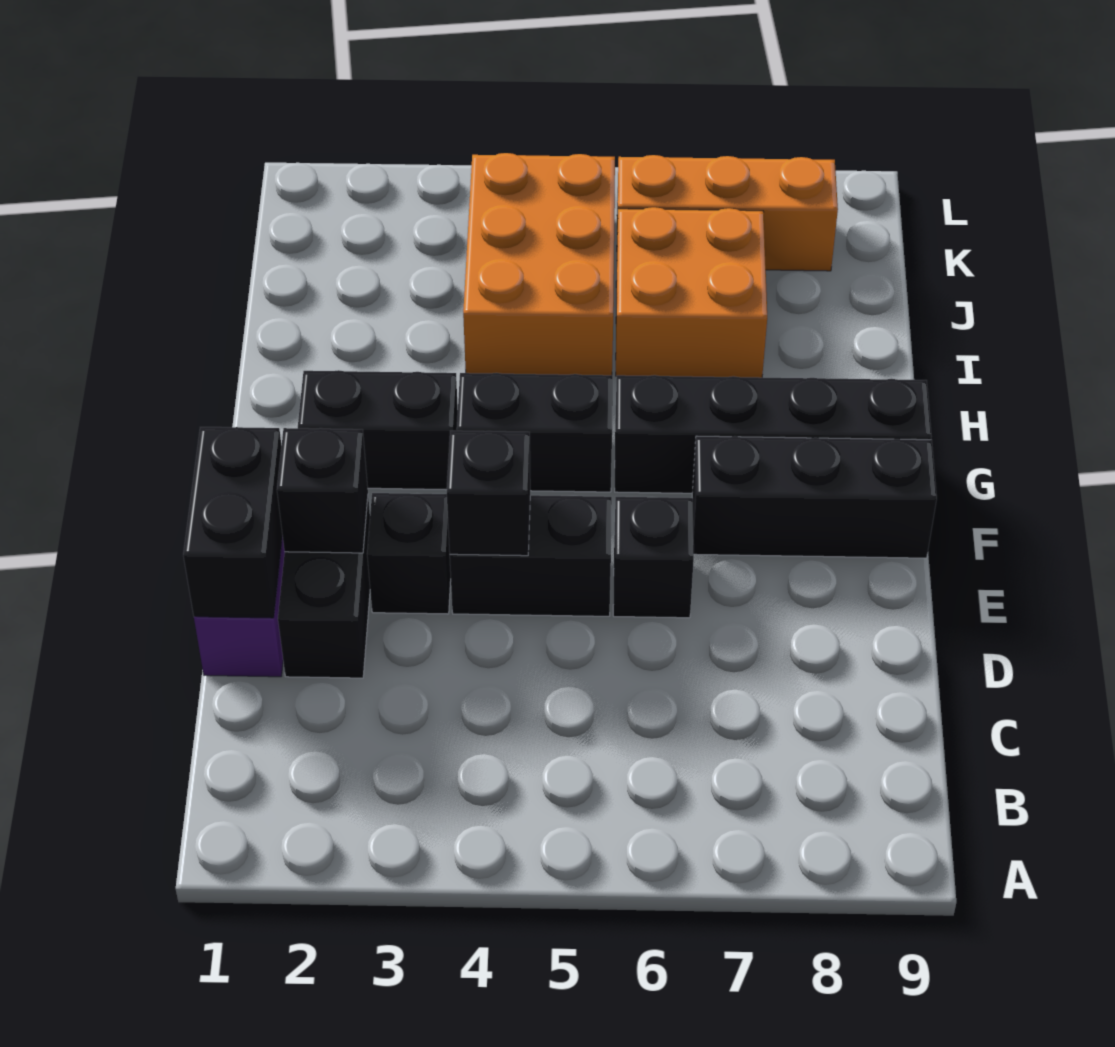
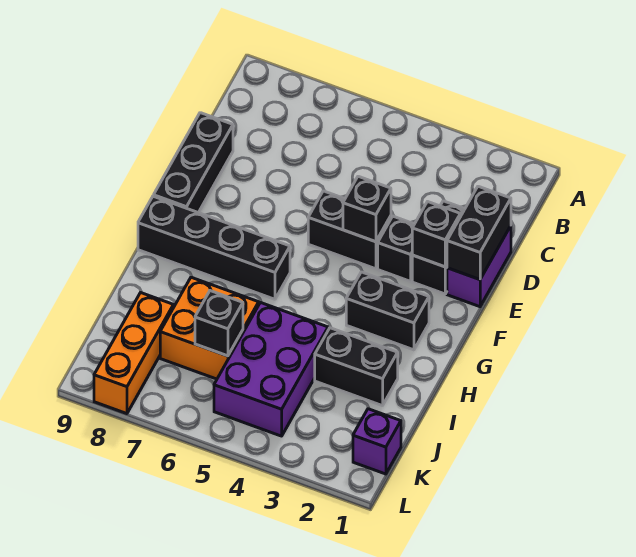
black 1x1 brick [613,497,694,618] -> black 1x1 brick moved to [195,291,243,356]
black 1x3 brick [692,436,937,558] -> black 1x3 brick turned to [154,113,233,213]
black 1x2 brick [457,373,613,492] -> black 1x2 brick moved to [315,328,398,406]
orange 2x3 brick [463,153,615,375] -> purple 2x3 brick [214,303,328,436]
none -> purple 1x1 brick [353,409,401,474]
orange 1x3 brick [617,155,838,271] -> orange 1x3 brick turned to [94,293,173,414]

